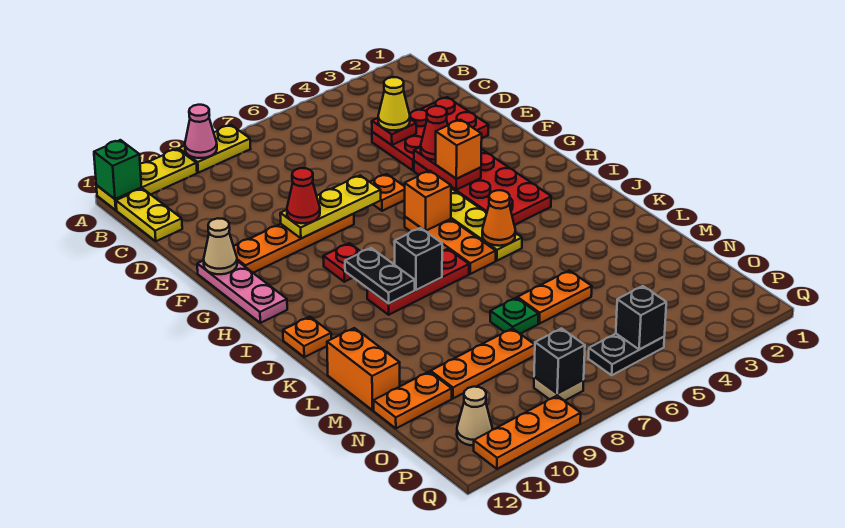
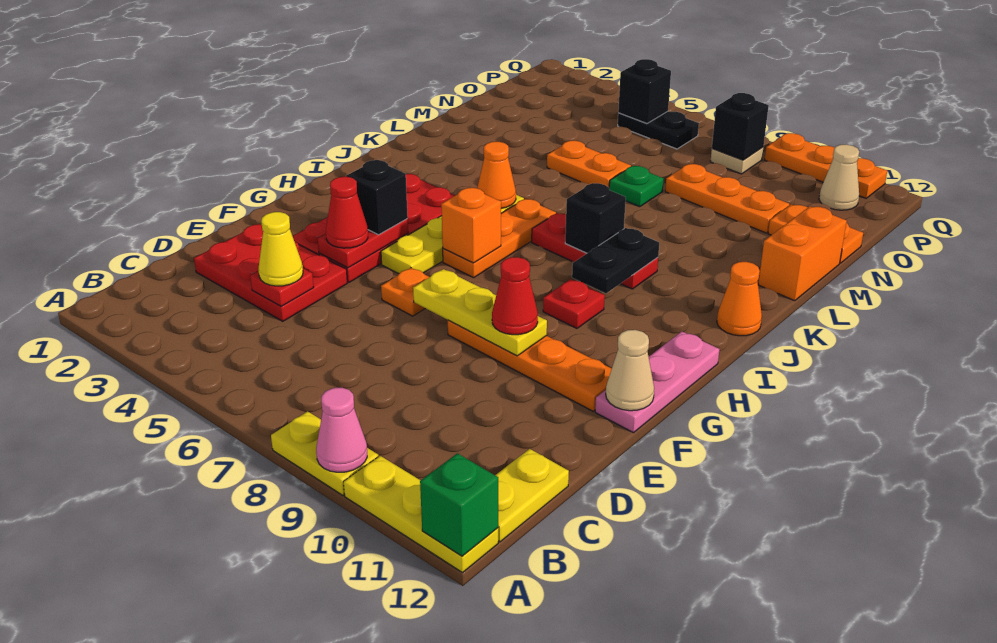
orange 1x1 brick [436,120,482,179] -> black 1x1 brick [346,160,408,235]
orange 1x1 plate [283,317,331,357] -> orange 1x1 cone [717,262,762,336]

